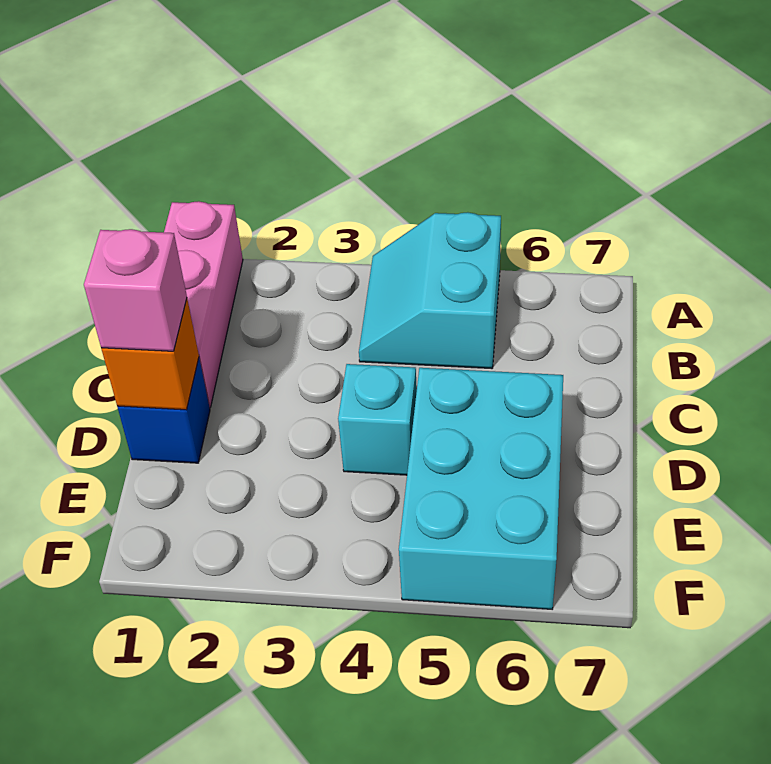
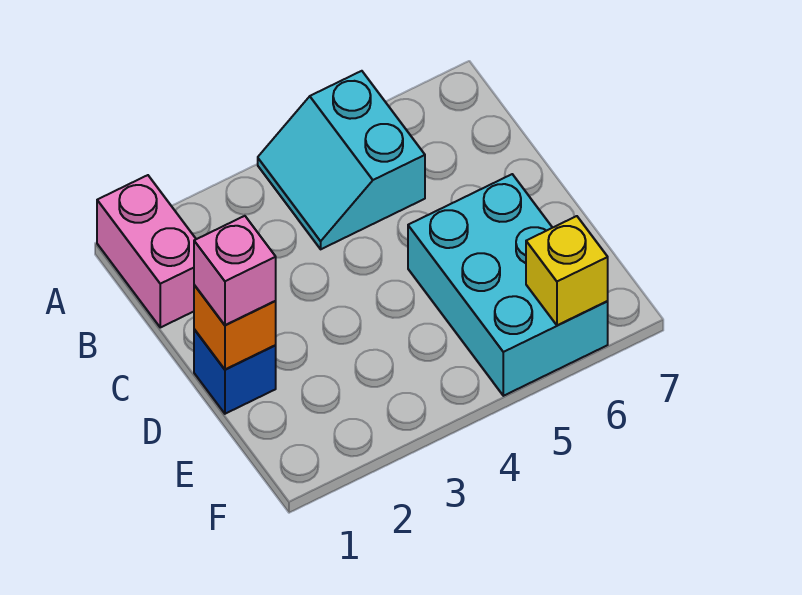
pink 1x3 brick [164,201,243,407] -> pink 1x2 brick [97,175,196,327]
cyan 1x1 brick [338,364,417,475] -> none
none -> yellow 1x1 brick [526,216,608,325]

